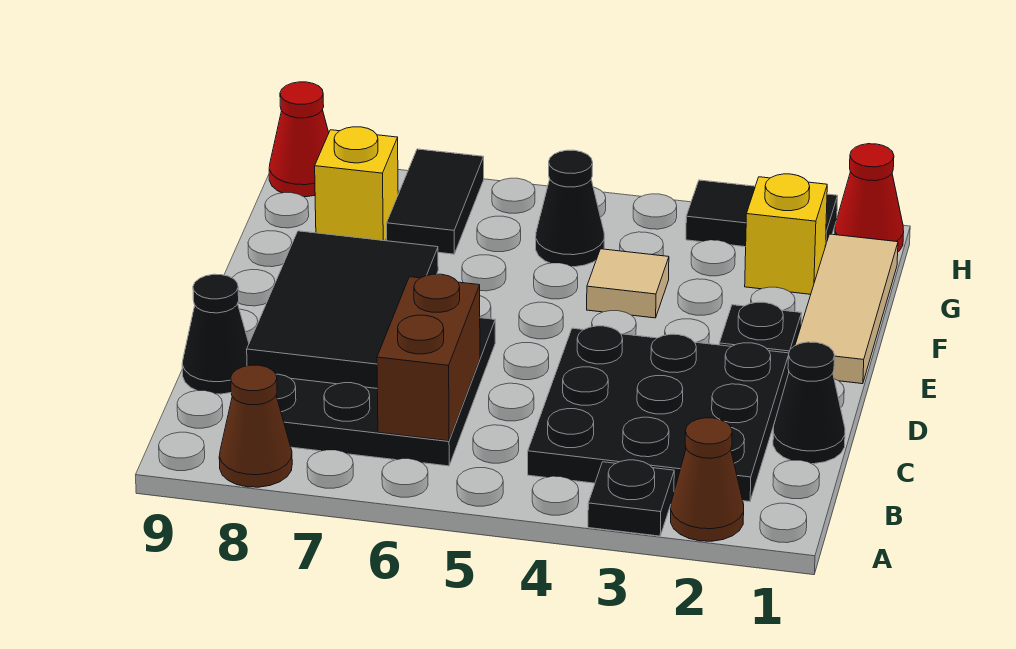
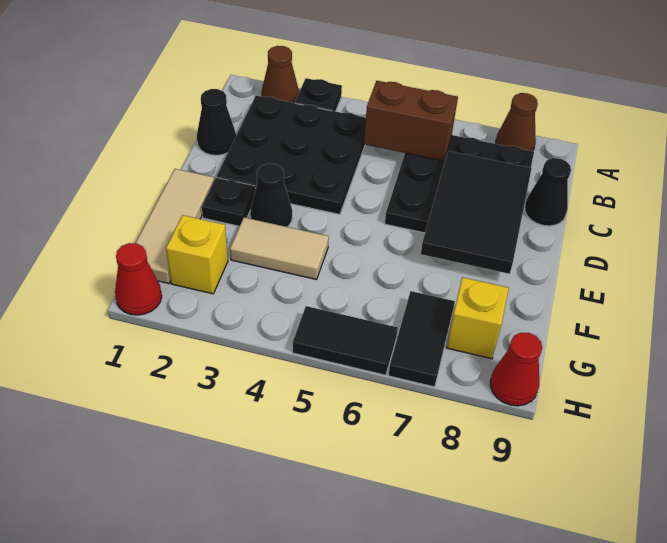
brown 1x2 brick [377,274,480,441] -> brown 1x2 brick turned to [364,81,458,161]
tan 1x1 tile [587,249,669,318] -> tan 1x2 tile [230,218,329,280]
black 1x1 cone [536,150,604,267] -> black 1x1 cone moved to [250,164,292,227]
black 1x2 tile [686,180,838,247] -> black 1x2 tile moved to [293,306,398,375]

